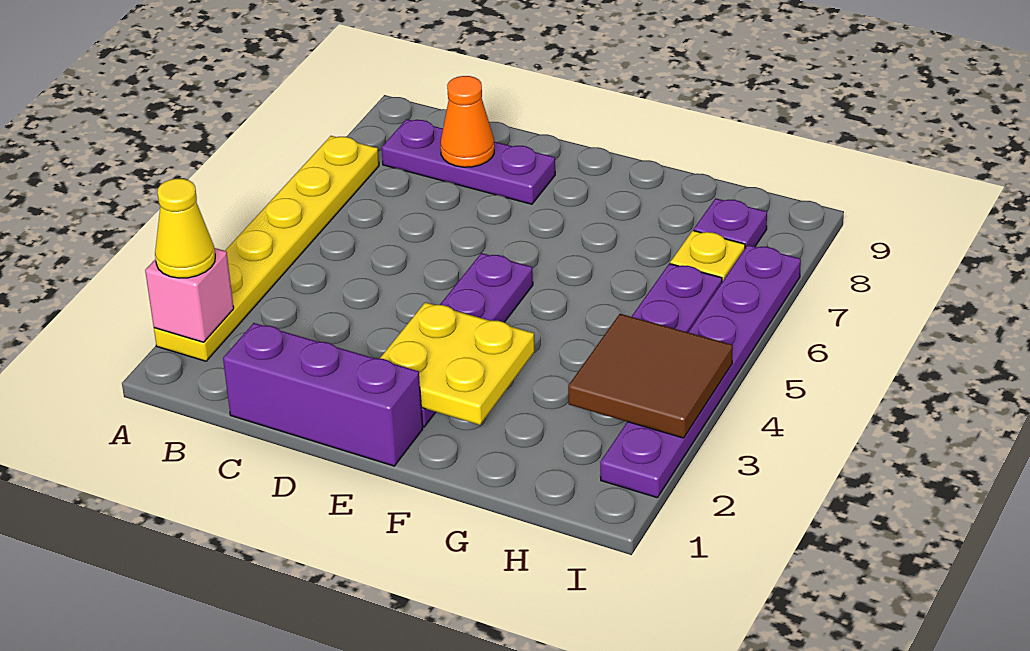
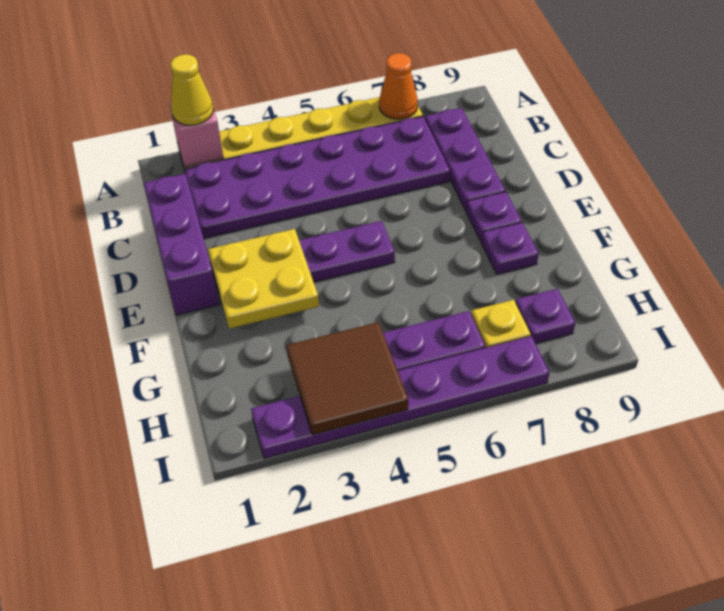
none -> purple 2x6 plate [185,116,450,238]
orange 1x1 cone [441,76,494,167] -> orange 1x1 cone moved to [379,53,418,119]
none -> purple 1x1 plate [466,192,522,242]
none -> purple 1x1 plate [481,223,539,274]

